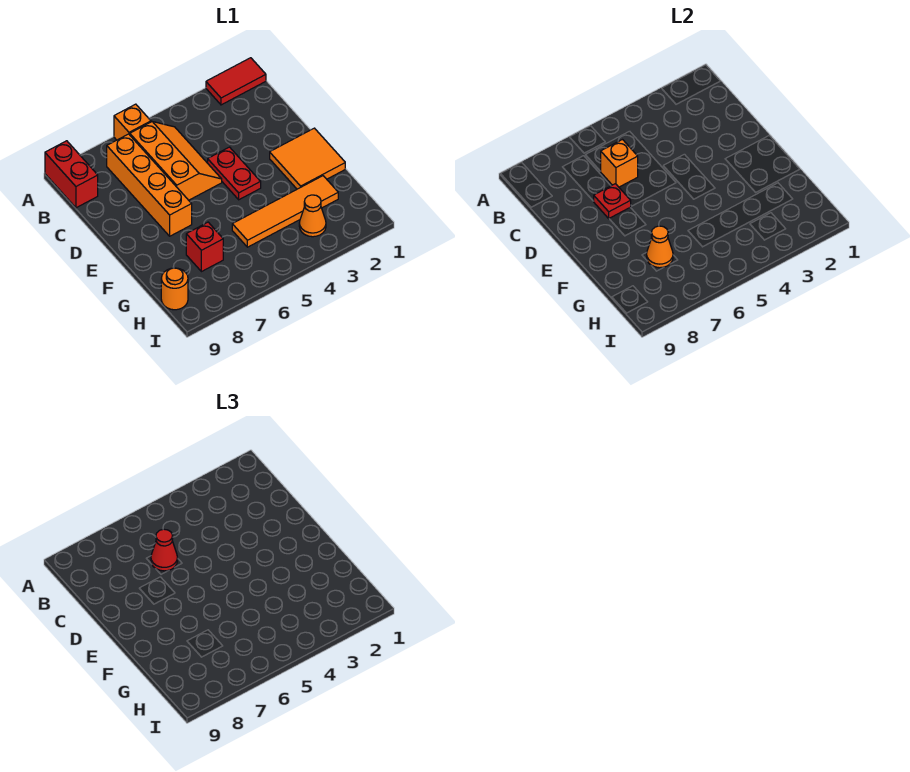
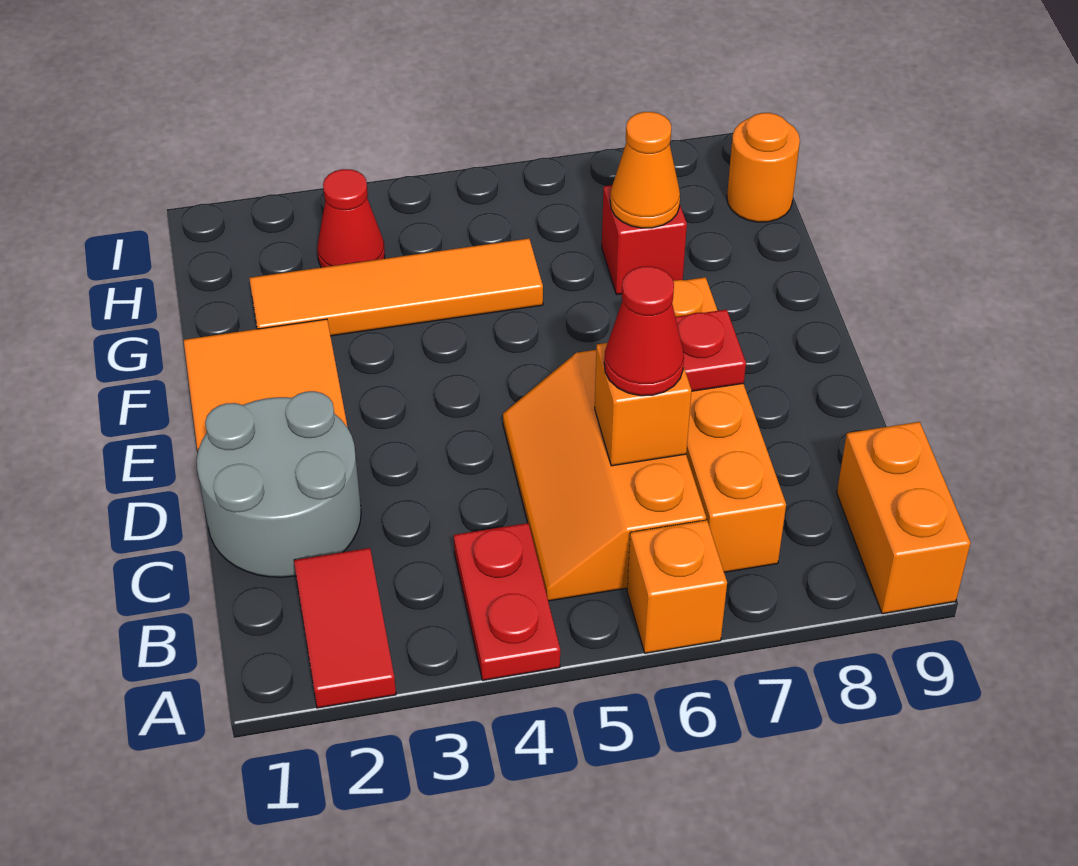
red 1x2 tile [206,58,266,105] -> red 1x2 tile turned to [294,548,396,708]
red 1x2 brick [45,141,98,208] -> orange 1x2 brick [837,422,971,614]
none -> grey 2x2 round brick [197,391,361,577]
red 1x2 plate [208,147,261,200] -> red 1x2 plate moved to [454,523,560,680]
orange 1x1 cone [299,195,326,237] -> red 1x1 cone [317,169,385,268]

